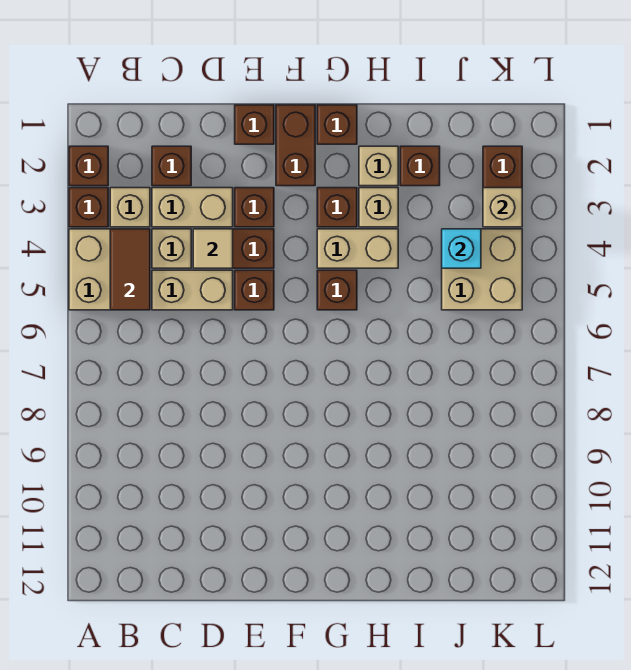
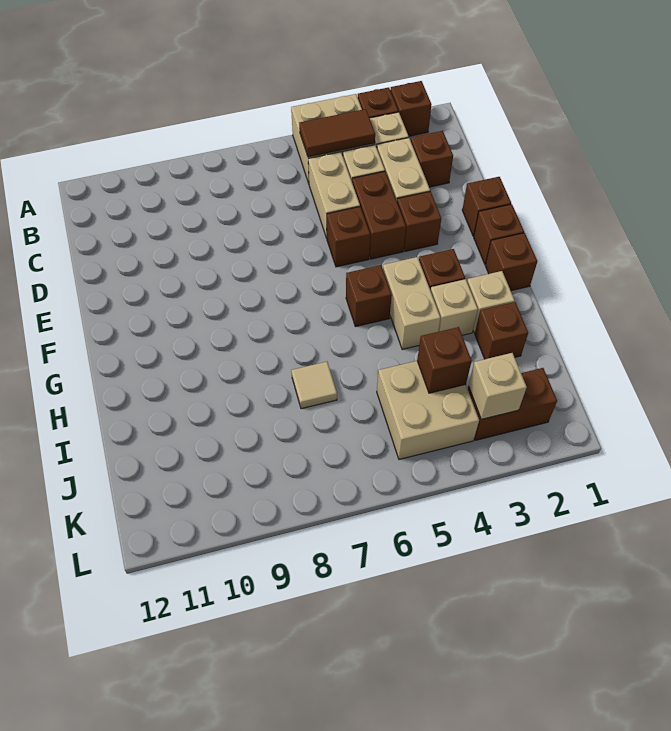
tan 1x1 tile [193,229,233,268] -> tan 1x1 tile moved to [291,362,337,409]
brown 1x2 brick [276,105,315,186] -> brown 1x1 brick [474,204,524,265]
cyan 1x1 brick [442,229,481,268] -> brown 1x1 brick [417,327,472,393]

